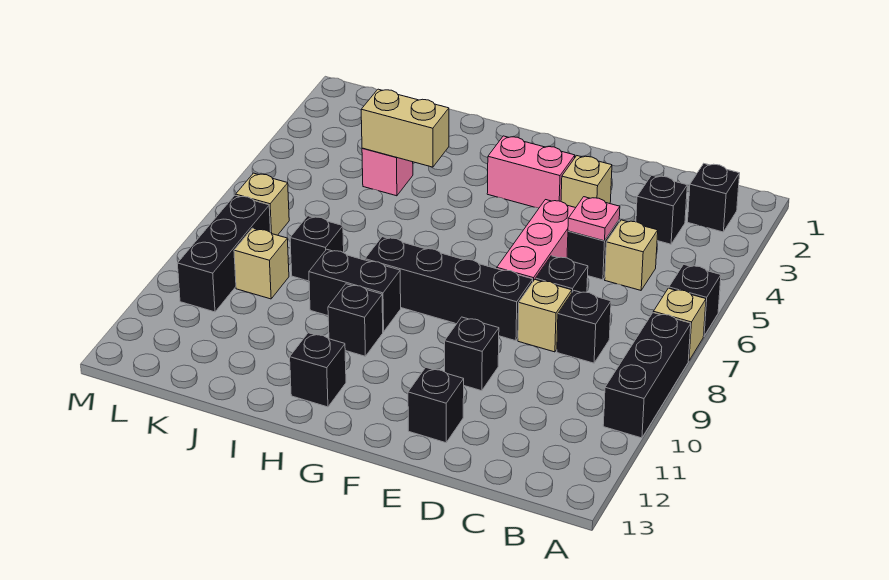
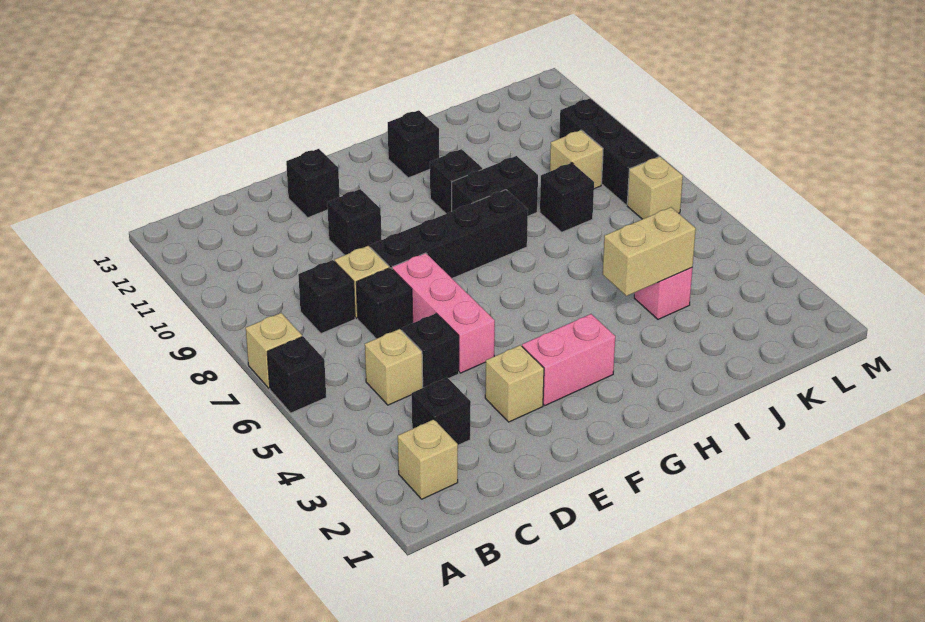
black 1x3 brick [603,313,691,438] -> none
black 1x1 brick [688,164,740,232] -> tan 1x1 brick [398,419,458,499]
pink 1x1 plate [568,197,620,241] -> none

